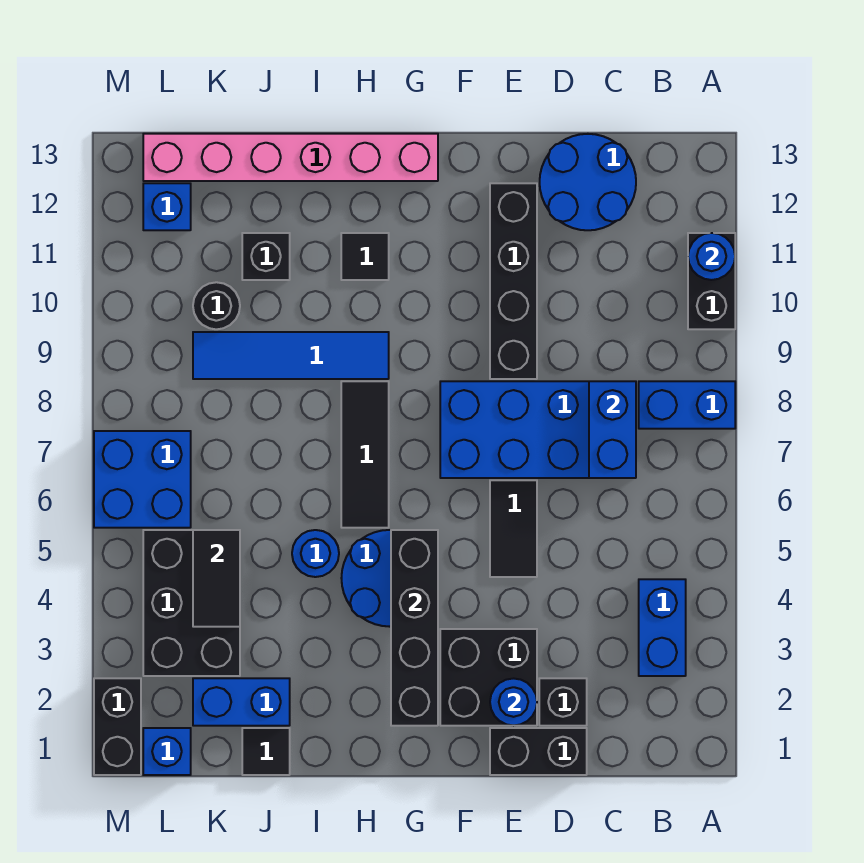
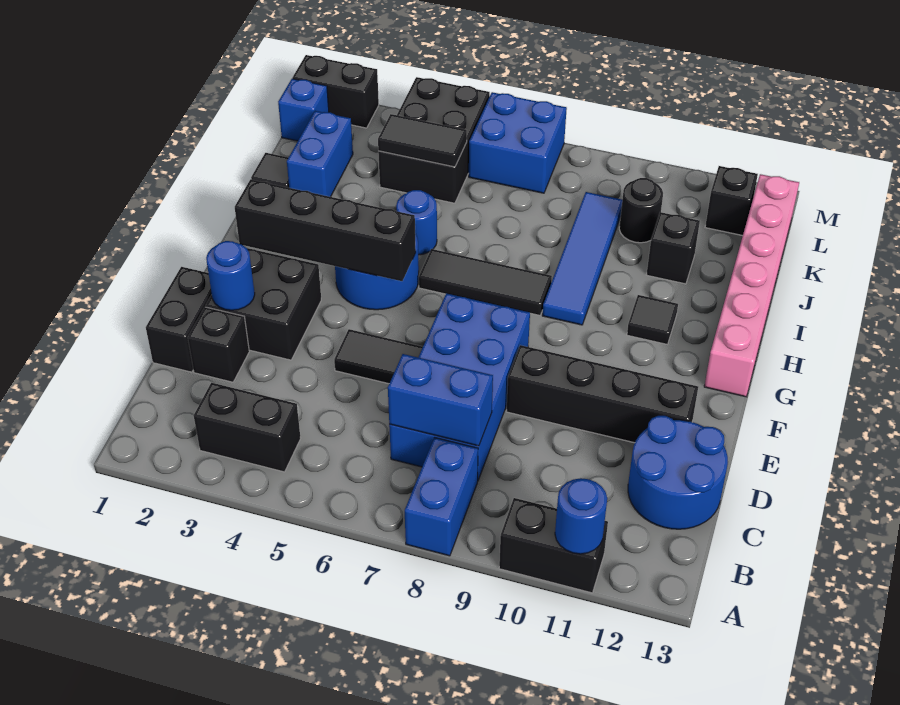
blue 1x2 brick [639,579,686,676] -> black 1x2 brick [194,383,301,472]
black 2x3 brick [143,530,240,676] -> black 2x3 brick turned to [378,77,490,203]
blue 1x1 brick [143,183,191,230] -> black 1x1 brick [705,166,758,236]

